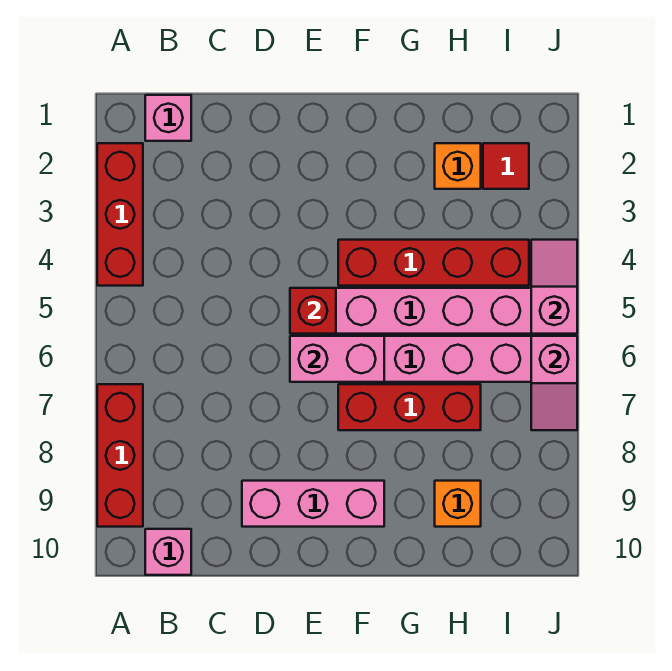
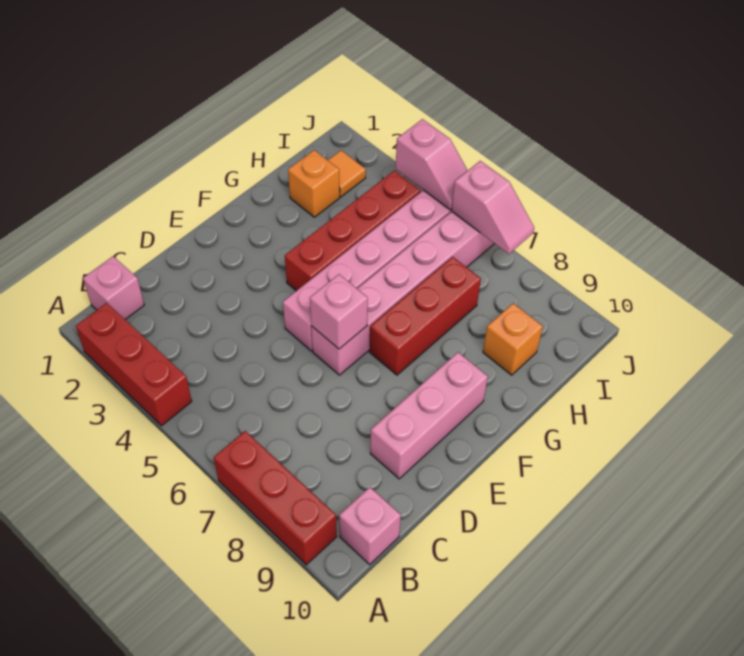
red 1x1 brick [290,288,336,334] -> none
pink 1x2 brick [290,336,384,382] -> pink 1x1 brick [310,274,368,349]
red 1x1 tile [483,143,529,189] -> orange 1x1 tile [328,151,366,197]
pink 1x2 slope [531,240,577,334] -> pink 1x2 slope turned to [396,119,468,210]

